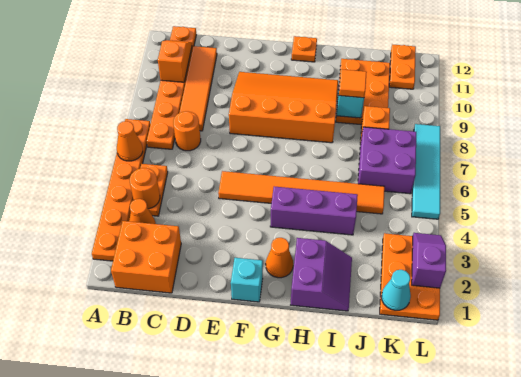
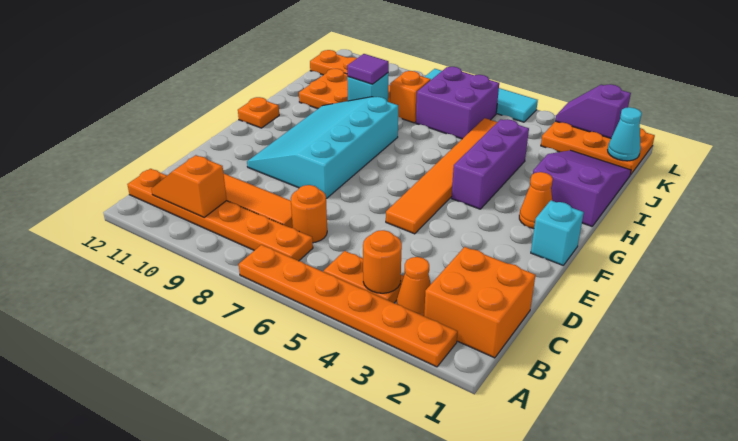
orange 1x1 cone [117,121,143,161] -> none
orange 3x4 slope [229,72,338,143] -> cyan 3x4 slope [247,97,398,198]
purple 2x2 slope [291,238,352,311] -> purple 2x3 slope [533,150,631,226]
orange 1x1 tile [339,69,367,98] -> purple 1x1 tile [347,54,389,84]

